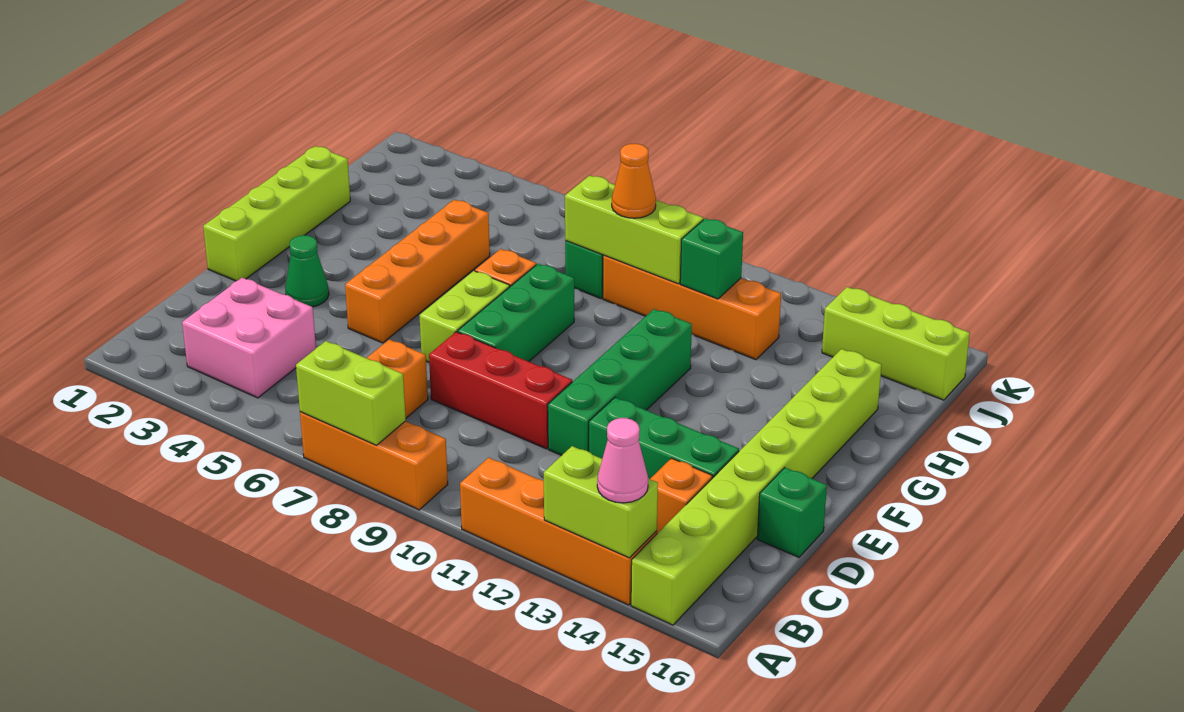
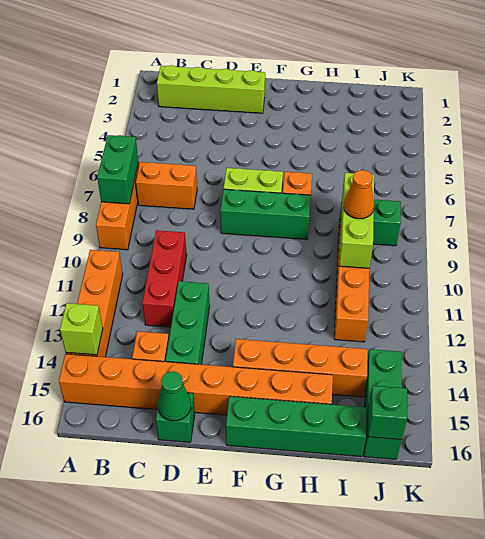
lime 1x2 brick [296,341,406,445] -> green 1x2 brick [97,135,138,204]
lime 1x2 brick [544,446,658,558] -> lime 1x1 brick [60,303,103,355]
pink 1x1 cone [597,418,648,503] -> none
lime 1x8 brick [631,349,881,625] -> orange 1x8 brick [59,354,333,415]
pink 2x2 brick [182,278,316,398] -> none
red 1x3 brick [429,332,572,449] -> red 1x3 brick moved to [142,230,187,327]
green 1x4 brick [548,309,692,455] -> green 1x4 brick moved to [226,396,367,457]
lime 1x4 brick [203,146,350,281] -> lime 1x4 brick moved to [157,65,265,113]
green 1x1 cone [285,235,329,307] -> green 1x1 cone moved to [158,371,191,421]
orange 1x4 brick [345,200,490,343] -> orange 1x4 brick moved to [233,339,368,397]
green 1x1 brick [680,218,743,299] -> green 1x1 brick moved to [368,386,407,440]
lime 1x3 brick [822,287,970,400] -> green 1x3 brick [364,349,402,459]

